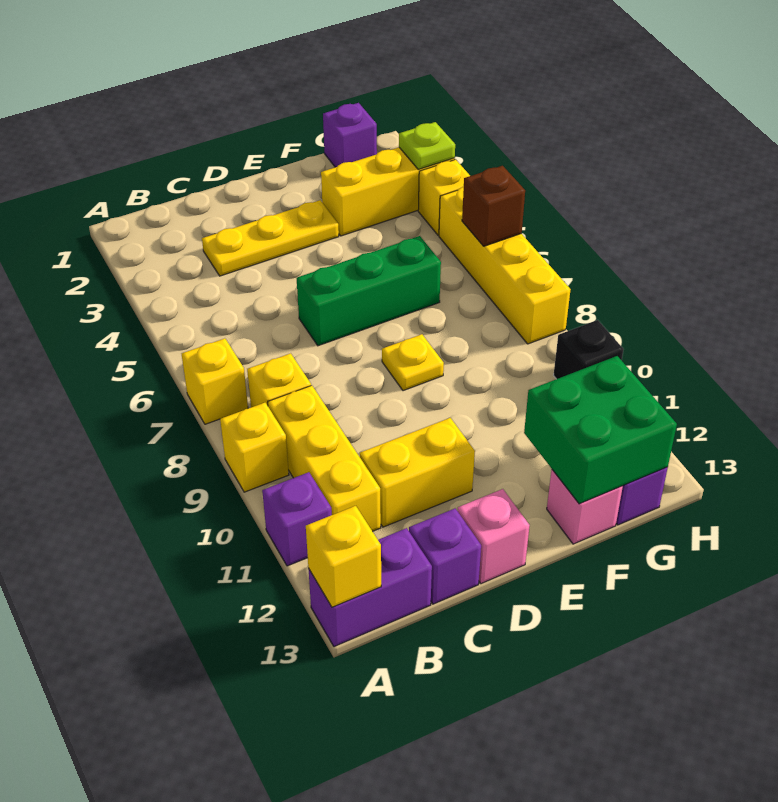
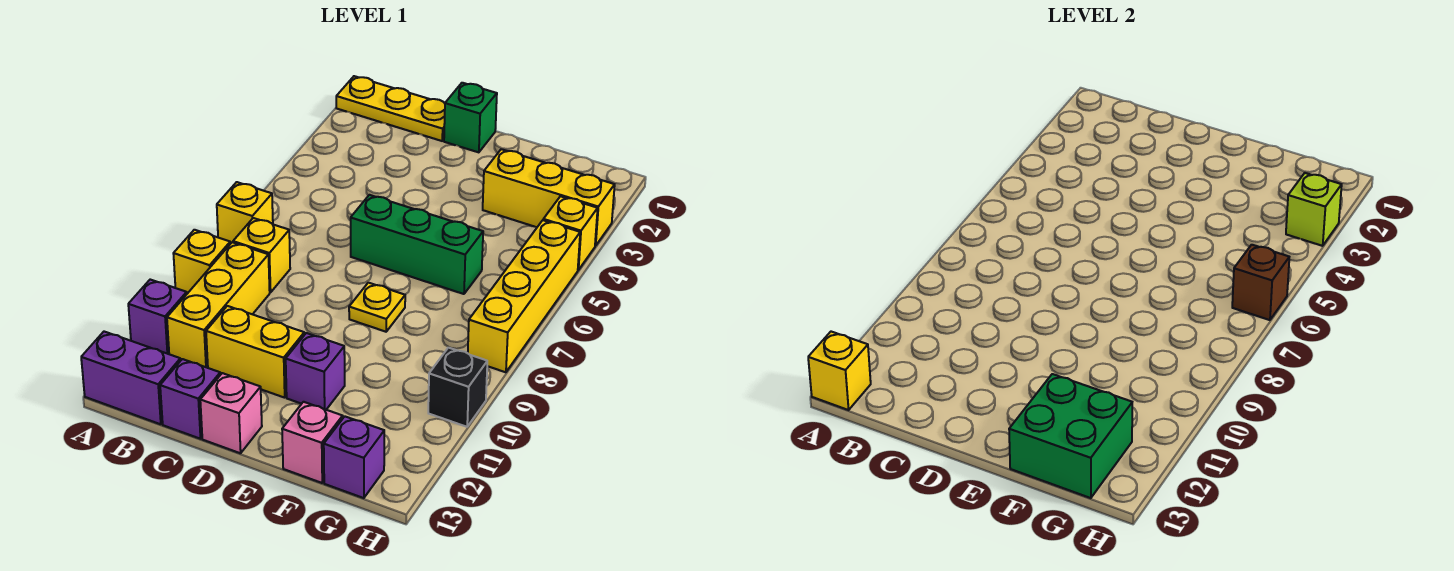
yellow 1x3 plate [202,200,339,276] -> yellow 1x3 plate moved to [336,76,445,141]
none -> green 1x1 brick [444,83,497,152]
purple 1x1 brick [323,103,377,167] -> purple 1x1 brick moved to [286,333,345,410]
lime 1x1 plate [399,122,455,170] -> lime 1x1 brick [1286,173,1342,246]

